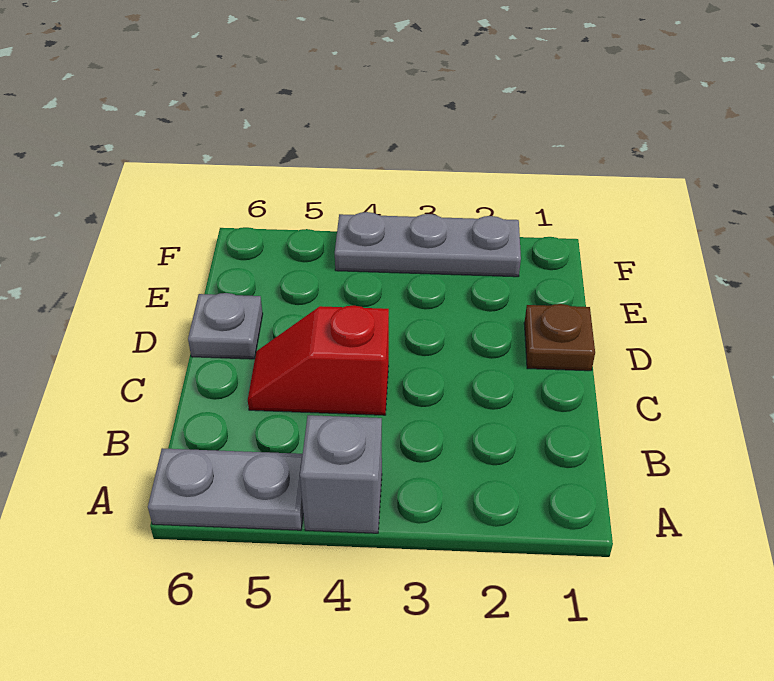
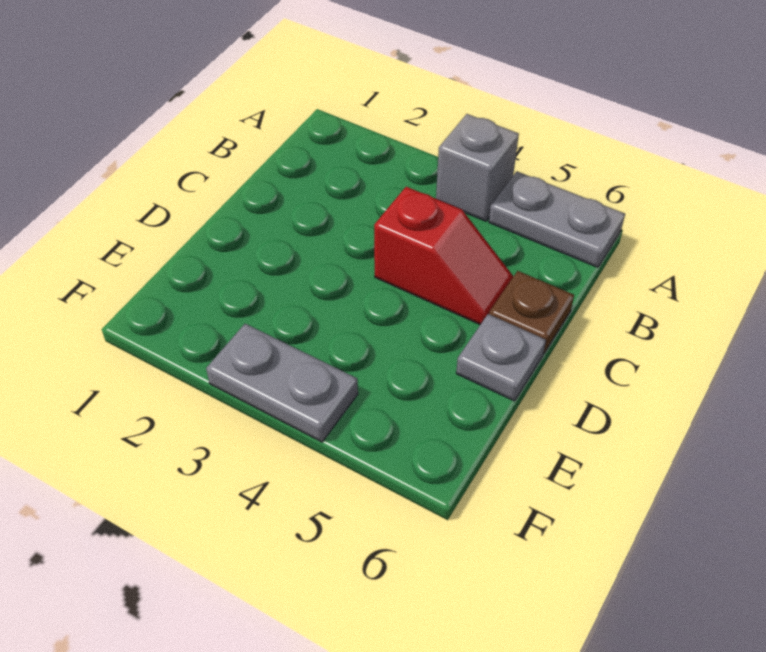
brown 1x1 plate [524,304,595,371] -> brown 1x1 plate moved to [489,271,574,353]
grey 1x3 plate [335,212,521,277] -> grey 1x2 plate [206,324,358,442]

